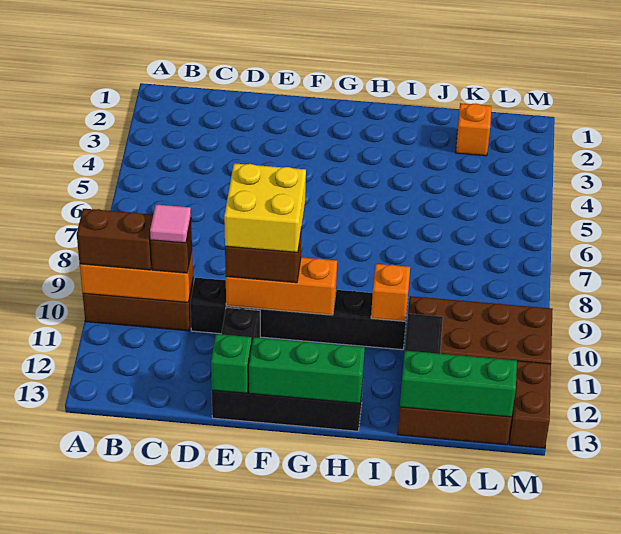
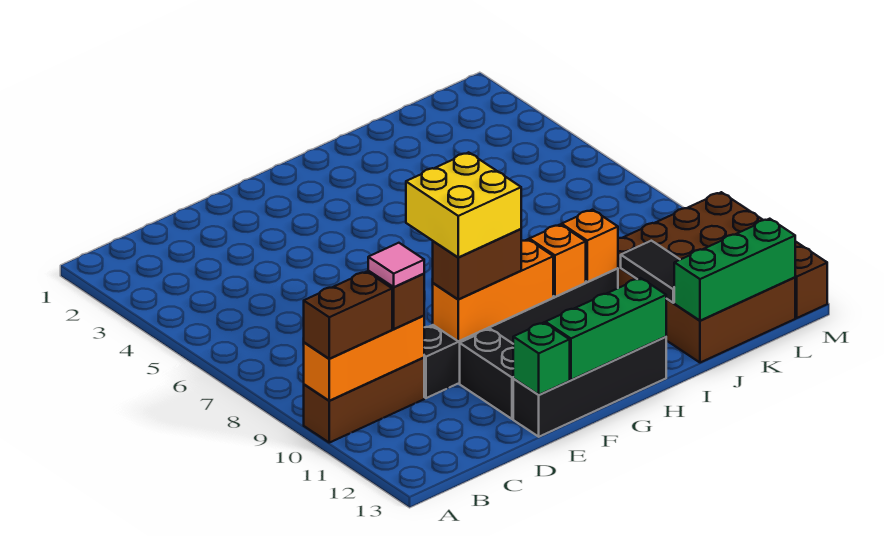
orange 1x1 brick [456,103,491,156] -> orange 1x1 brick moved to [529,225,586,297]

